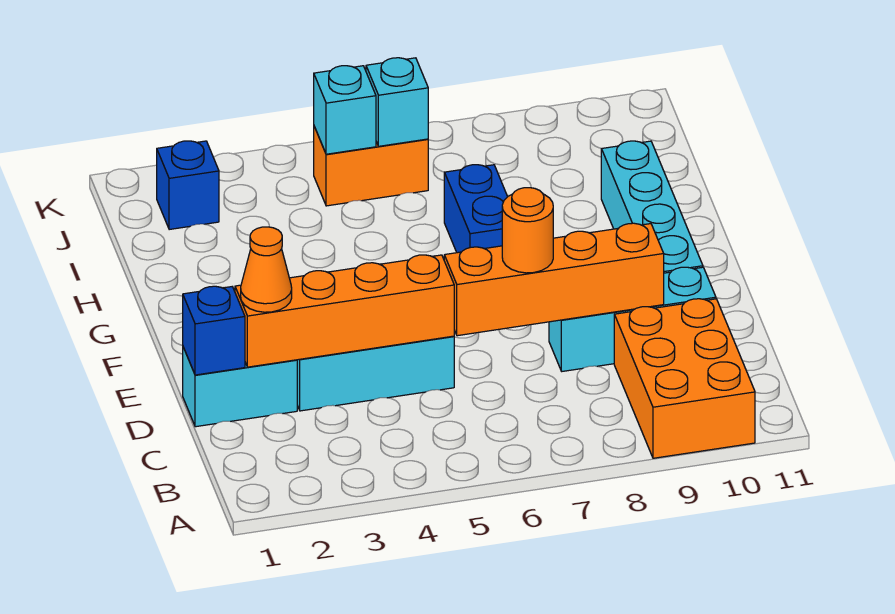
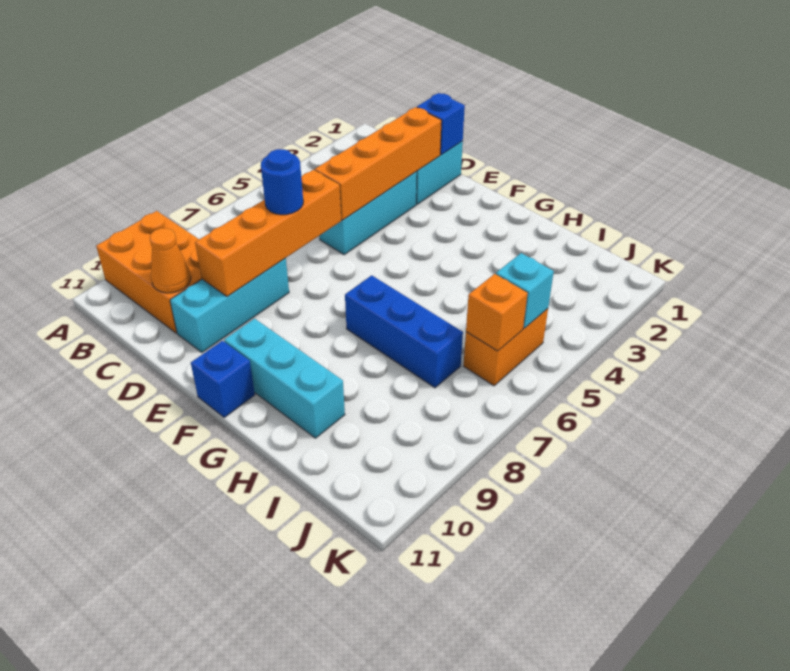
orange 1x1 cone [241,227,292,312] -> orange 1x1 cone moved to [150,228,191,293]
orange 1x1 round brick [502,188,553,273] -> blue 1x1 round brick [261,149,303,215]
cyan 1x4 brick [601,141,703,273] -> cyan 1x3 brick [224,319,345,438]
blue 1x2 brick [444,165,507,253] -> blue 1x3 brick [345,275,463,388]
blue 1x1 brick [157,141,219,230] -> blue 1x1 brick moved to [191,341,255,418]
cyan 1x1 brick [366,58,428,146] -> orange 1x1 brick [466,274,528,351]

